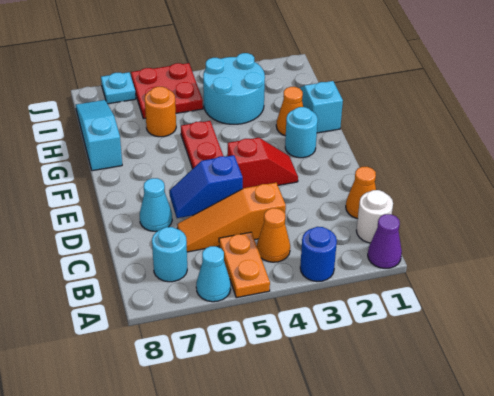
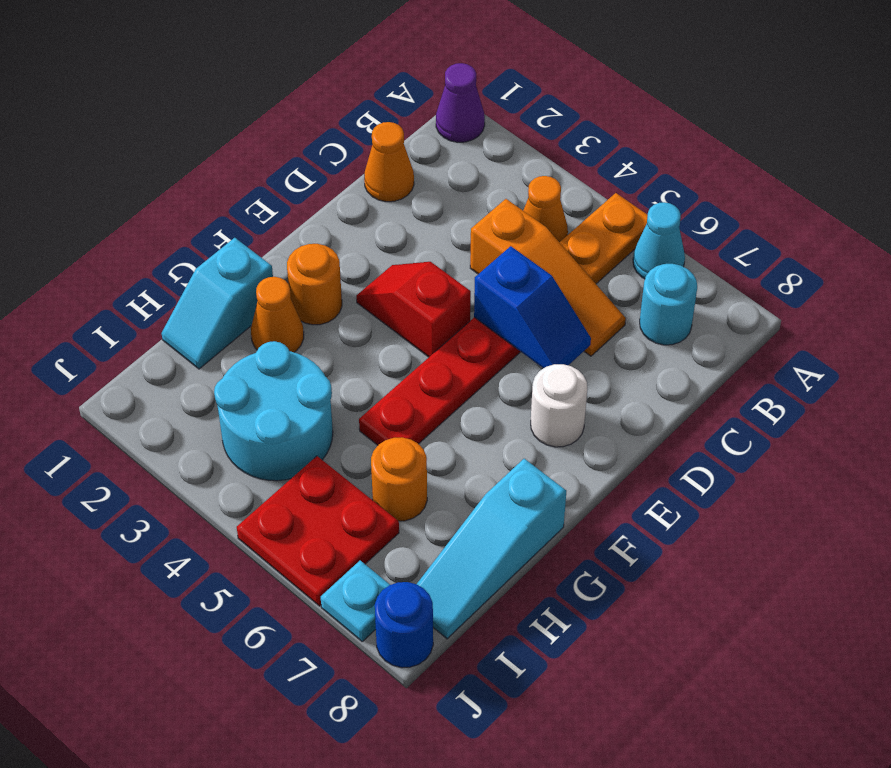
blue 1x1 round brick [300,227,337,281] -> blue 1x1 round brick moved to [375,582,433,668]
white 1x1 round brick [356,190,393,243] -> white 1x1 round brick moved to [531,364,587,447]
cyan 1x1 cone [140,178,172,231] -> none
cyan 1x1 round brick [285,107,318,158] -> orange 1x1 round brick [287,244,342,325]

